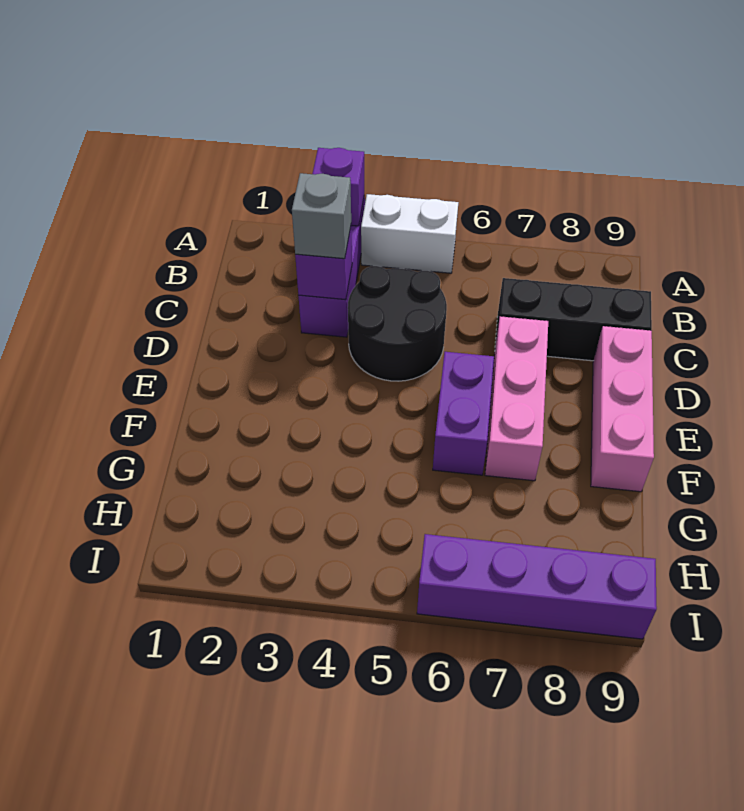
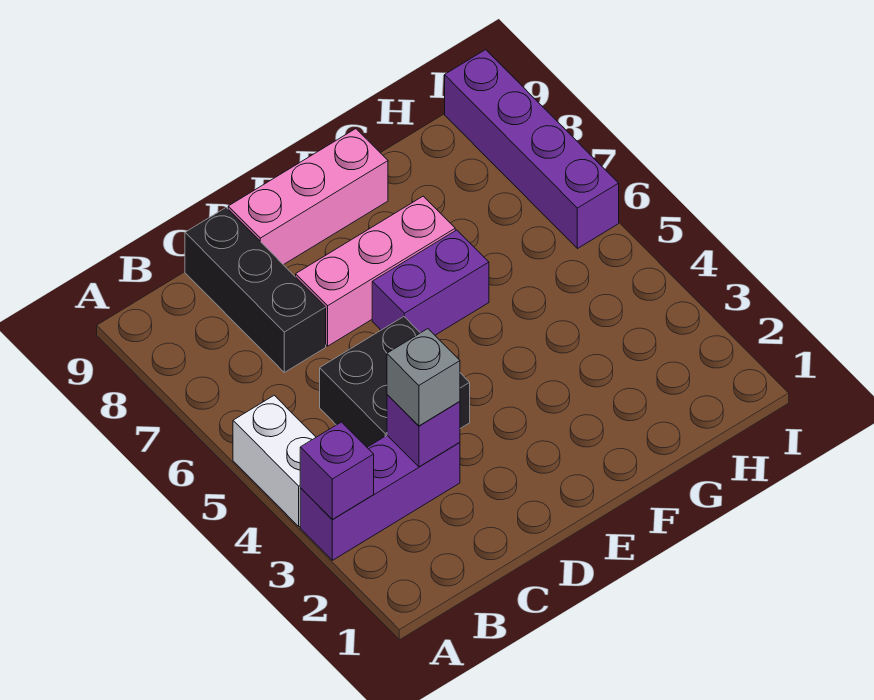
black 2x2 round brick [348,266,447,381] -> black 2x2 brick [320,317,470,447]

